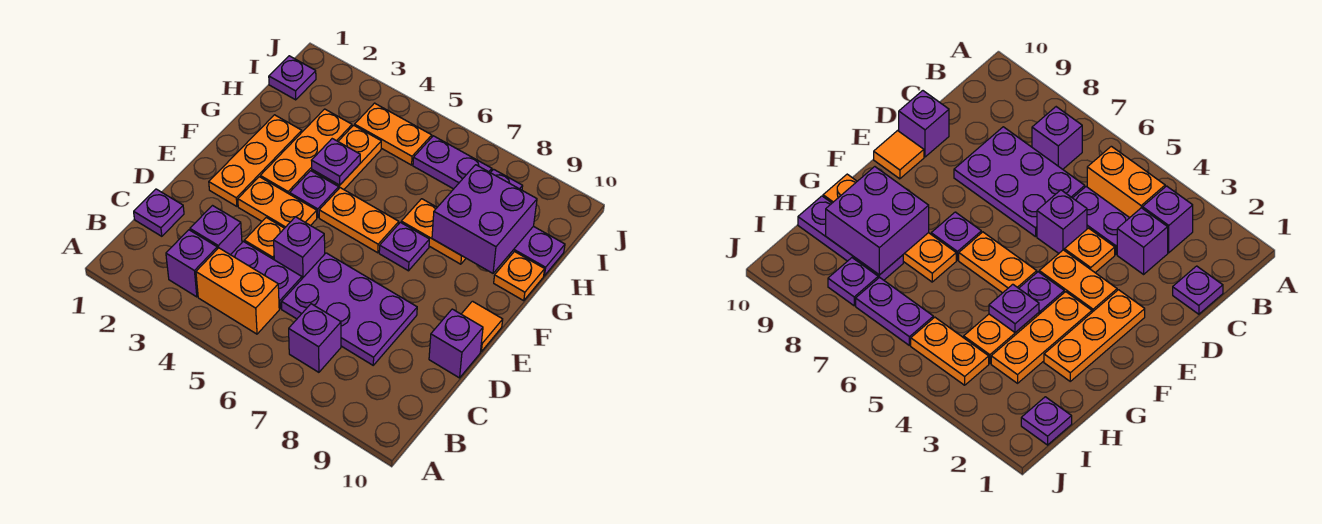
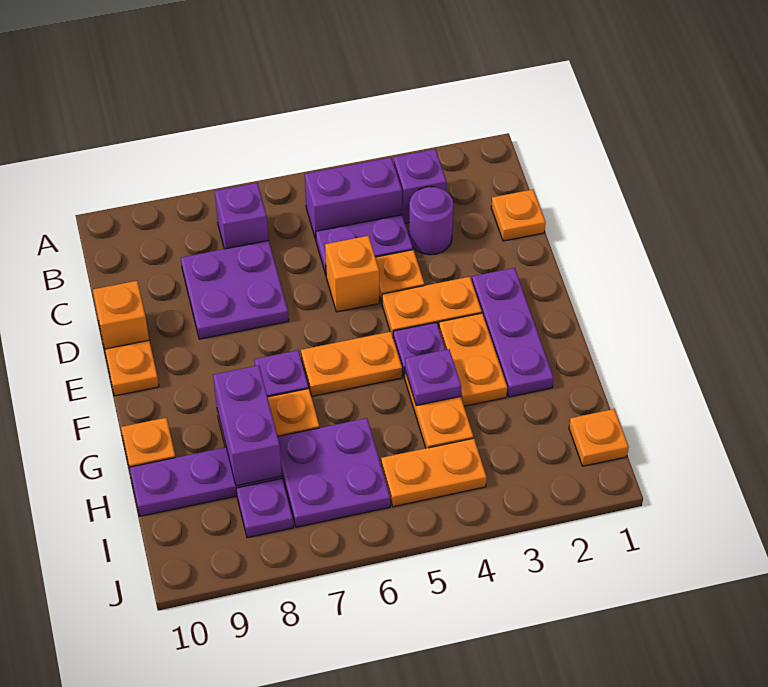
orange 1x2 brick [196,248,279,334] -> purple 1x2 brick [305,157,402,240]
purple 1x1 plate [134,189,184,236] -> orange 1x1 plate [491,189,546,241]
purple 1x1 brick [190,206,242,255] -> purple 1x1 round brick [409,187,453,255]
purple 2x3 plate [282,253,417,365] -> purple 2x2 plate [181,241,289,339]
purple 1x1 brick [274,217,325,278] -> orange 1x1 brick [325,236,379,312]
purple 1x1 brick [429,309,483,378] -> orange 1x1 brick [93,281,149,349]
orange 1x3 plate [209,115,302,206] -> purple 1x3 plate [472,268,554,397]
orange 1x1 tile [462,301,503,351] -> orange 1x1 plate [105,340,159,396]
orange 1x3 plate [260,109,352,194] -> orange 1x2 plate [439,313,507,406]
purple 2x2 brick [432,165,537,273] -> purple 1x2 brick [213,365,282,486]
purple 1x1 plate [269,56,316,100] -> orange 1x1 plate [569,409,629,466]
purple 1x2 plate [413,136,492,189] -> purple 2x2 plate [278,418,390,527]

